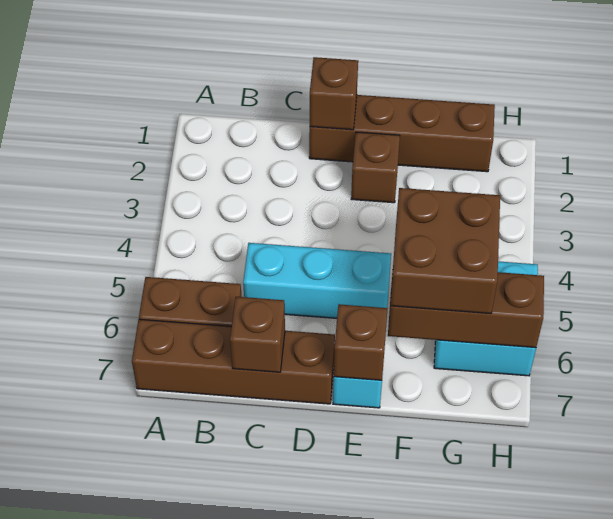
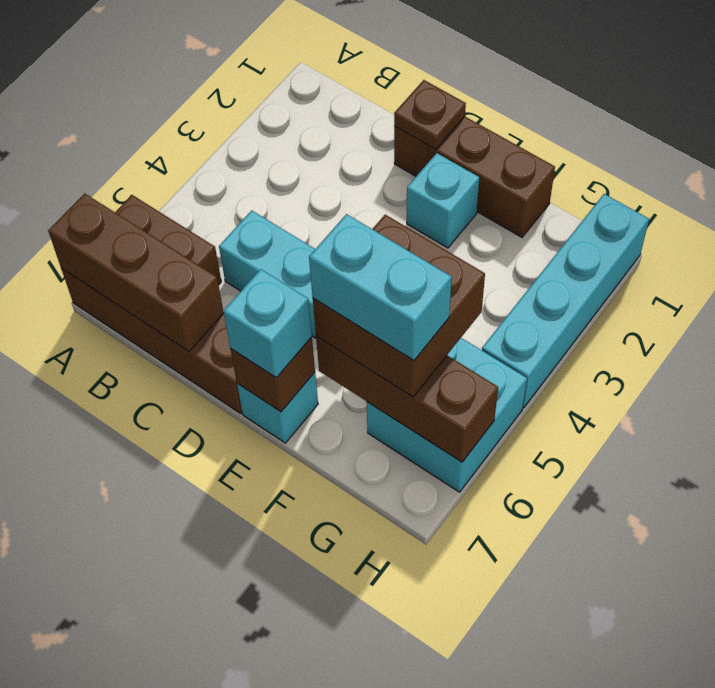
brown 1x1 brick [230,297,285,372] -> brown 1x3 brick [48,193,224,351]
brown 1x4 brick [309,95,495,172] -> brown 1x3 brick [394,117,555,237]
brown 1x1 brick [310,57,358,130] -> brown 1x1 plate [394,80,466,149]
brown 1x1 brick [351,132,400,203] -> cyan 1x1 brick [407,153,479,248]
none -> cyan 1x1 brick [223,269,312,378]
none -> cyan 1x2 brick [309,214,452,360]
none -> cyan 1x4 brick [482,194,649,408]

